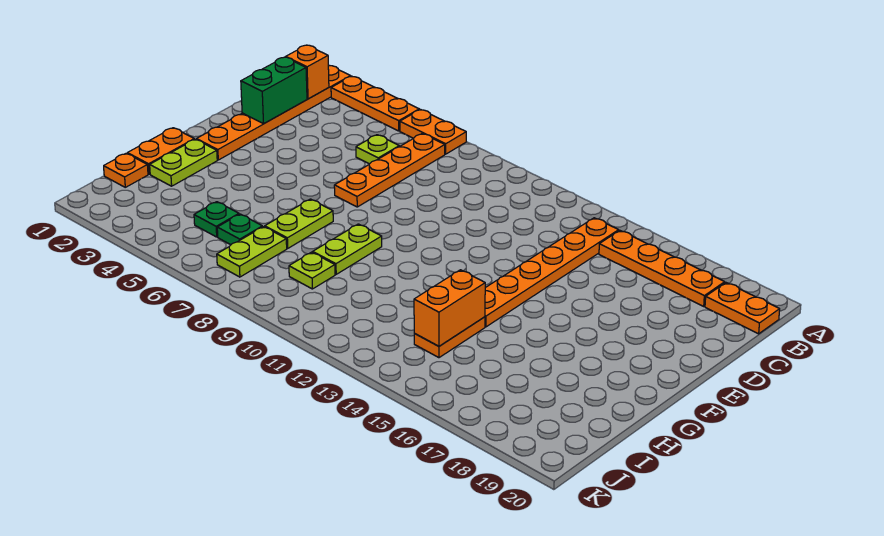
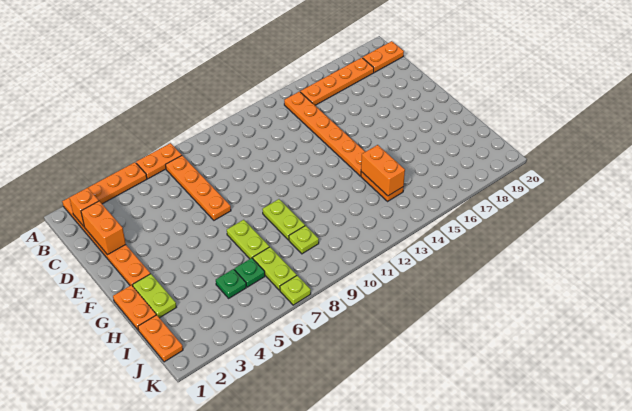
green 1x2 brick [241,57,307,124] -> orange 1x2 brick [81,201,126,255]
lime 1x1 plate [356,135,399,164] -> lime 1x1 plate moved to [280,276,311,305]
orange 1x1 plate [104,153,148,187] -> orange 1x2 plate [138,315,183,362]

